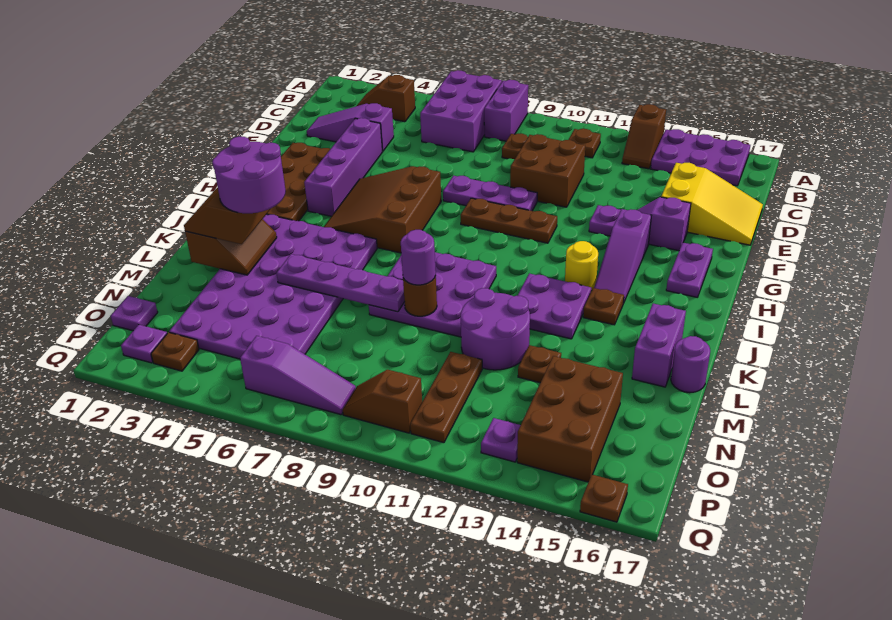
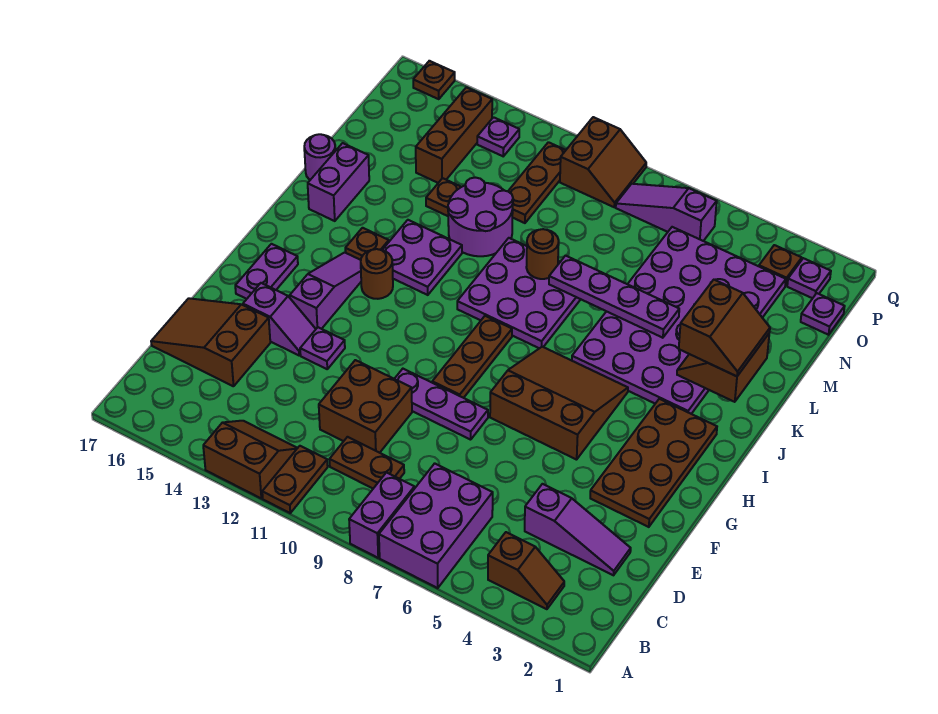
brown 1x2 slope [622,104,666,169] -> brown 2x2 slope [203,421,297,498]
purple 2x3 plate [651,129,750,186] -> none
brown 1x1 plate [569,129,601,158] -> brown 1x2 plate [262,446,328,513]
yellow 2x3 slope [661,163,763,245] -> brown 2x3 slope [151,298,270,386]
purple 1x4 brick [304,118,383,216] -> none
brown 3x3 slope [324,166,441,253] -> brown 3x3 slope turned to [490,347,628,460]
brown 1x3 plate [461,198,557,243] -> brown 1x3 plate turned to [432,316,512,398]
yellow 1x1 round brick [565,241,598,291] -> brown 1x1 round brick [361,249,393,299]
purple 2x2 round brick [212,136,286,213] -> none
purple 1x1 round brick [401,230,436,285] -> none
brown 2x3 brick [517,356,623,482] -> brown 1x3 brick [416,87,492,183]
brown 1x2 slope [343,370,422,433] -> brown 2x2 slope [560,117,646,207]

